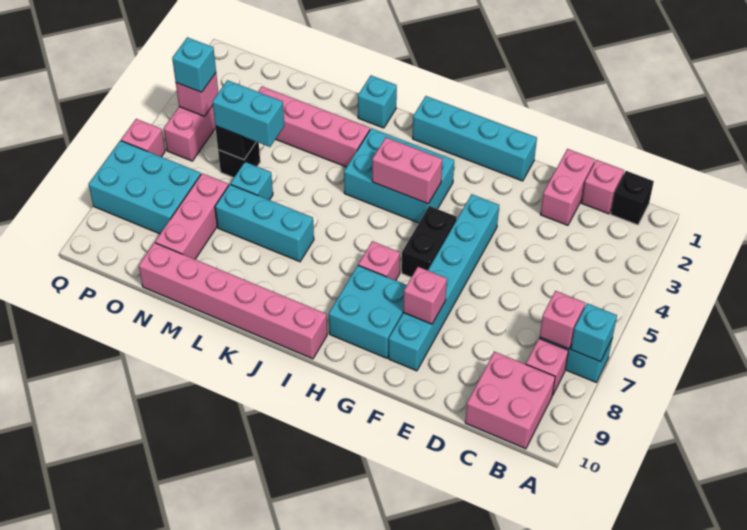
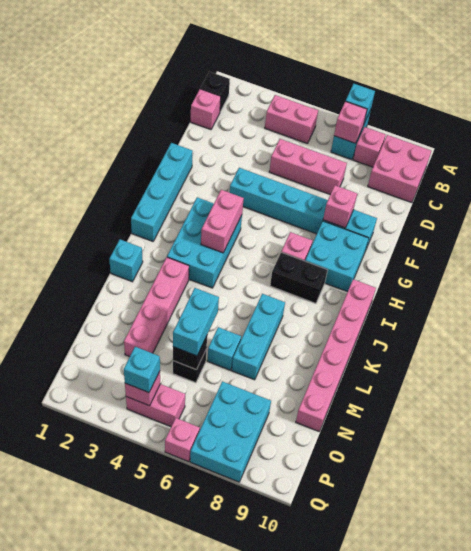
pink 1x2 brick [541,149,595,225] -> pink 1x2 brick moved to [265,95,318,144]
black 1x2 brick [402,206,457,277] -> black 1x2 brick moved to [270,252,327,303]
pink 1x3 brick [155,173,229,259] -> pink 1x3 brick moved to [269,139,347,195]

